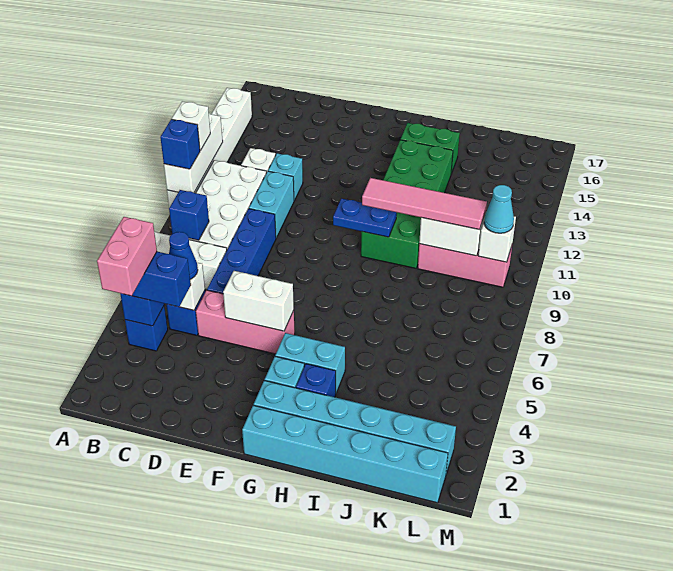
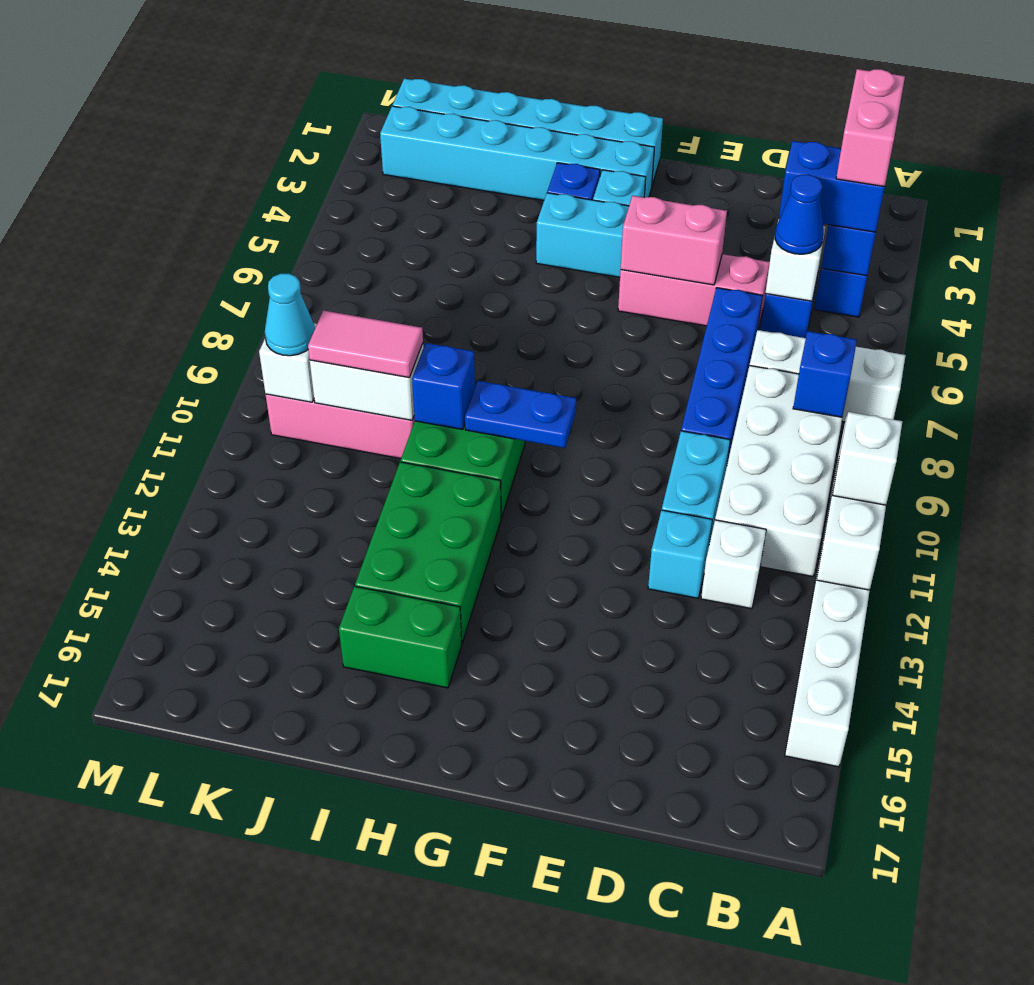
blue 1x1 brick [160,119,200,169] -> blue 1x1 brick moved to [412,343,475,430]
white 1x2 brick [223,271,294,331] -> pink 1x2 brick [621,196,727,285]
pink 1x4 tile [362,178,487,230] -> pink 1x2 tile [308,310,423,378]

